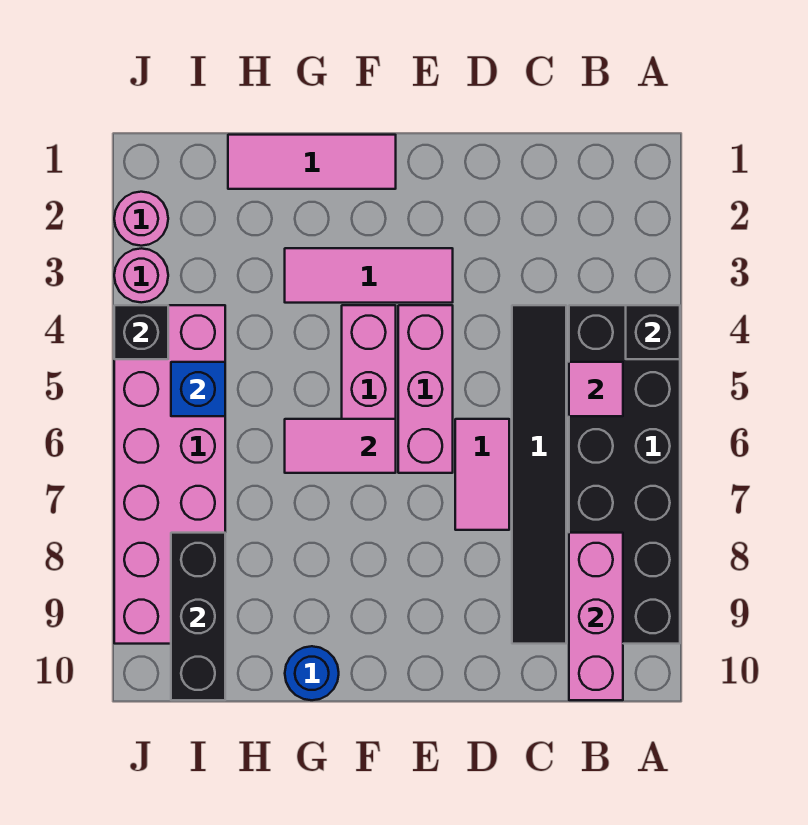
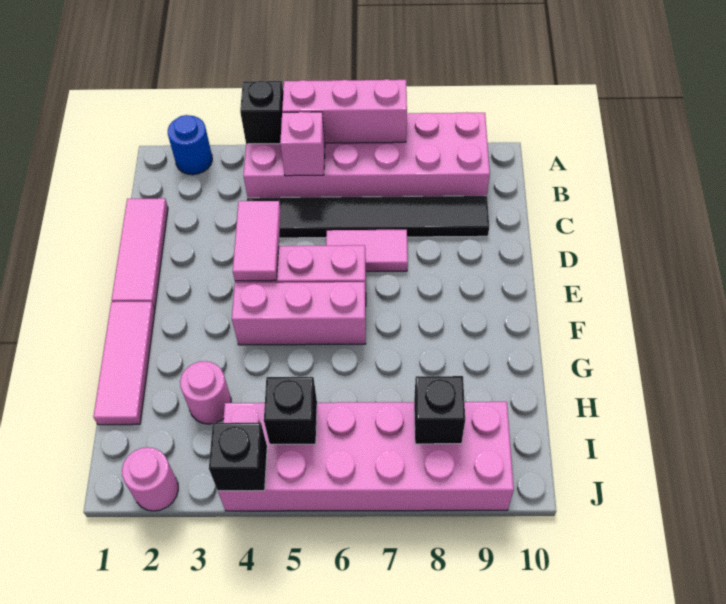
black 2x6 brick [569,305,680,644] -> pink 2x6 brick [244,112,490,198]
pink 1x1 tile [569,362,623,416] -> pink 1x1 brick [280,112,325,176]
pink 1x3 brick [569,533,623,700] -> pink 1x3 brick moved to [282,79,407,143]
pink 1x3 tile [285,248,453,303] -> pink 1x3 tile moved to [112,198,168,308]
pink 1x2 tile [285,419,396,473] -> pink 1x2 tile moved to [233,201,281,281]
blue 1x1 round brick [285,646,339,700] -> blue 1x1 round brick moved to [168,115,212,175]
blue 1x1 brick [171,362,225,416] -> black 1x1 brick [264,377,317,444]
black 1x3 brick [171,533,225,700] -> black 1x1 brick [414,376,465,444]
pink 1x1 round brick [114,248,168,303] -> pink 1x1 round brick moved to [180,361,231,424]

